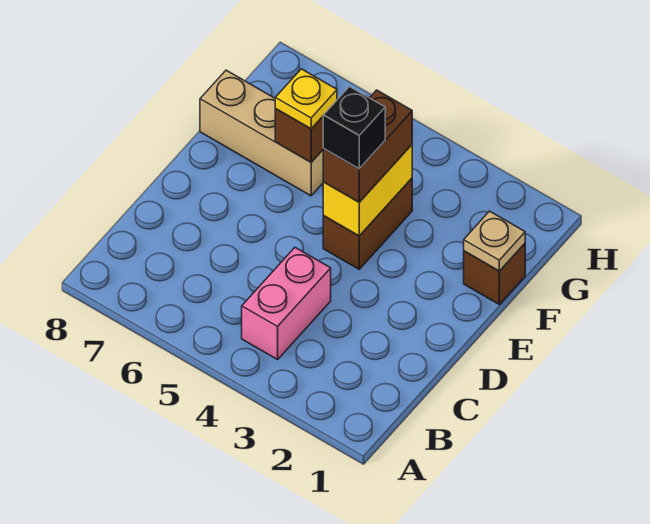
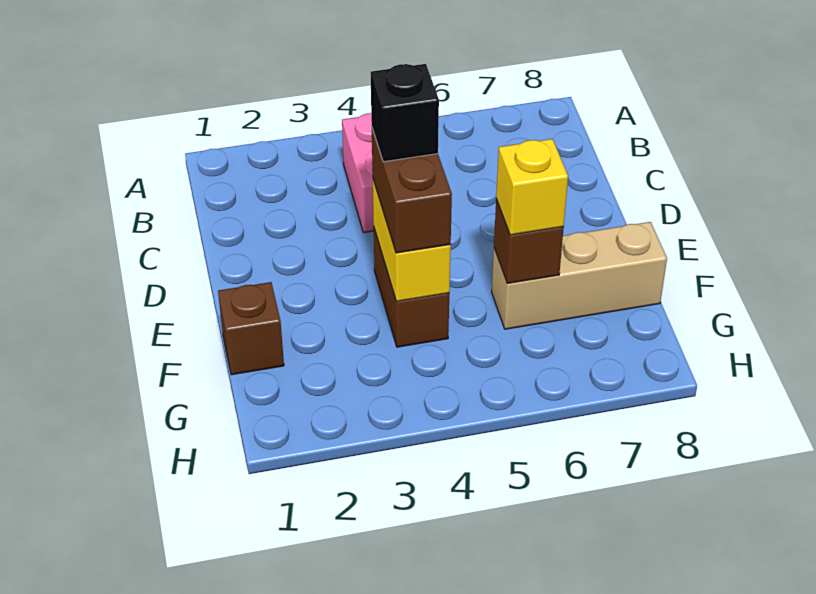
tan 1x1 plate [464,211,525,271] -> none
yellow 1x1 plate [275,69,337,129] -> yellow 1x1 brick [496,139,568,235]

